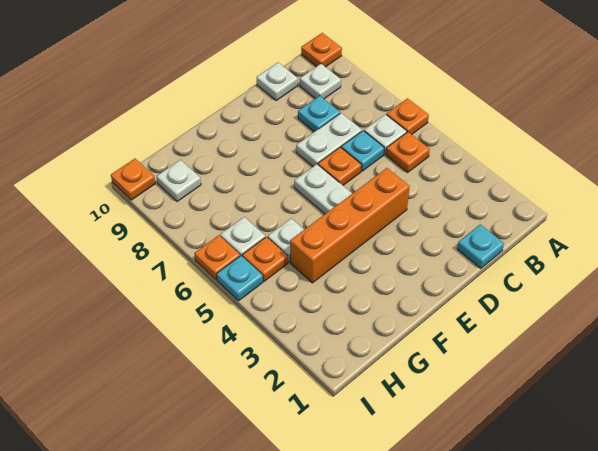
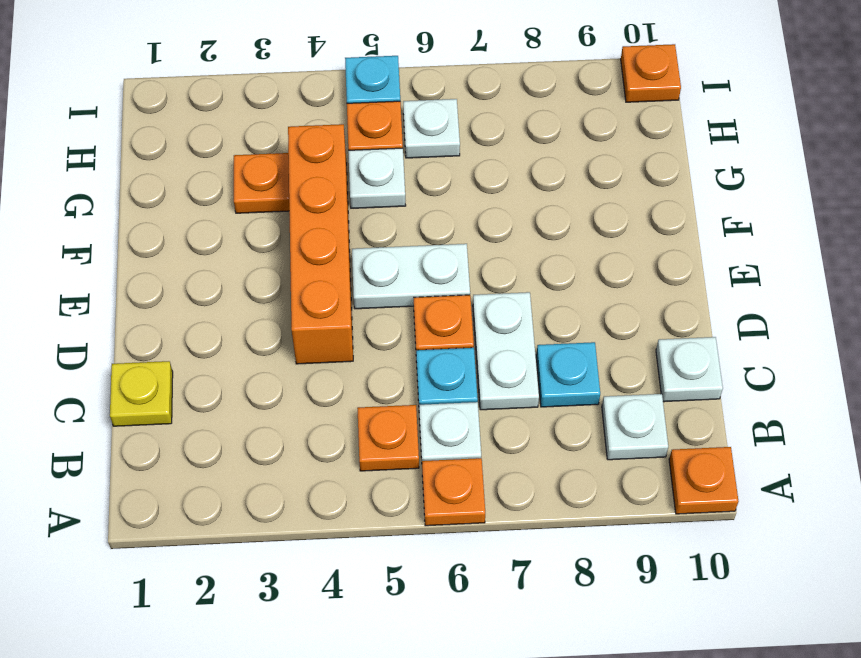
cyan 1x1 plate [457,224,504,269] -> yellow 1x1 plate [110,361,173,426]
white 1x1 plate [157,160,201,202] -> none
orange 1x1 plate [194,235,240,280] -> orange 1x1 plate moved to [234,153,289,213]

